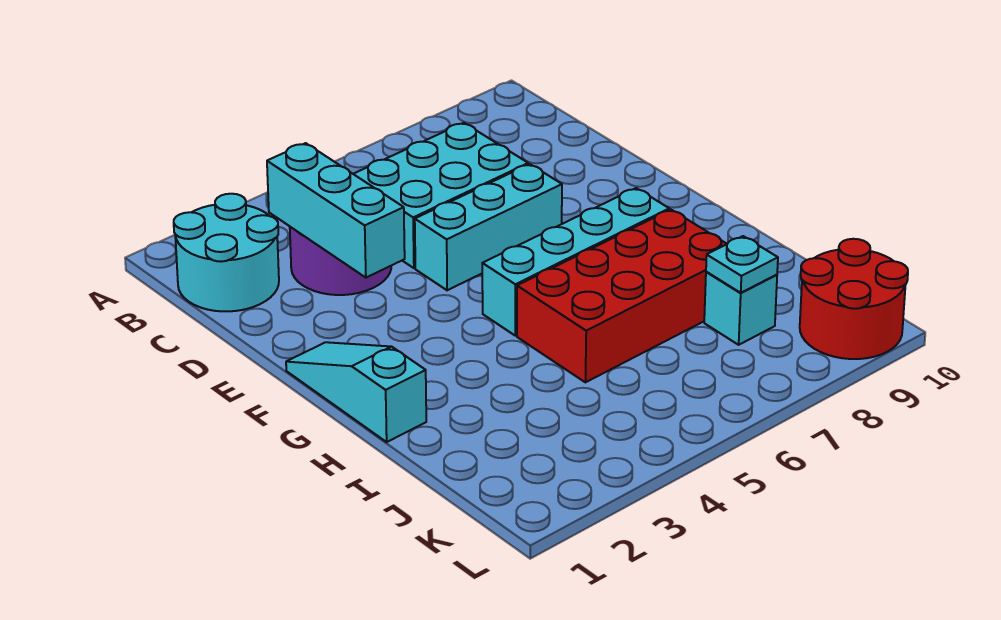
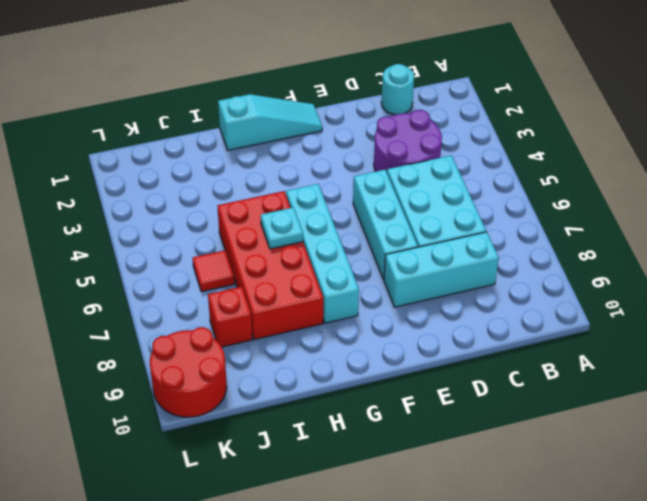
cyan 2x2 round brick [174,194,279,311] -> cyan 1x1 round brick [381,64,414,115]
cyan 1x3 brick [267,143,405,278] -> cyan 1x3 brick moved to [384,232,499,307]
none -> red 1x1 tile [193,250,234,292]
cyan 1x1 brick [704,272,777,345] -> red 1x1 brick [208,287,252,347]
cyan 1x1 plate [706,236,778,293] -> cyan 1x1 plate moved to [261,208,303,249]

